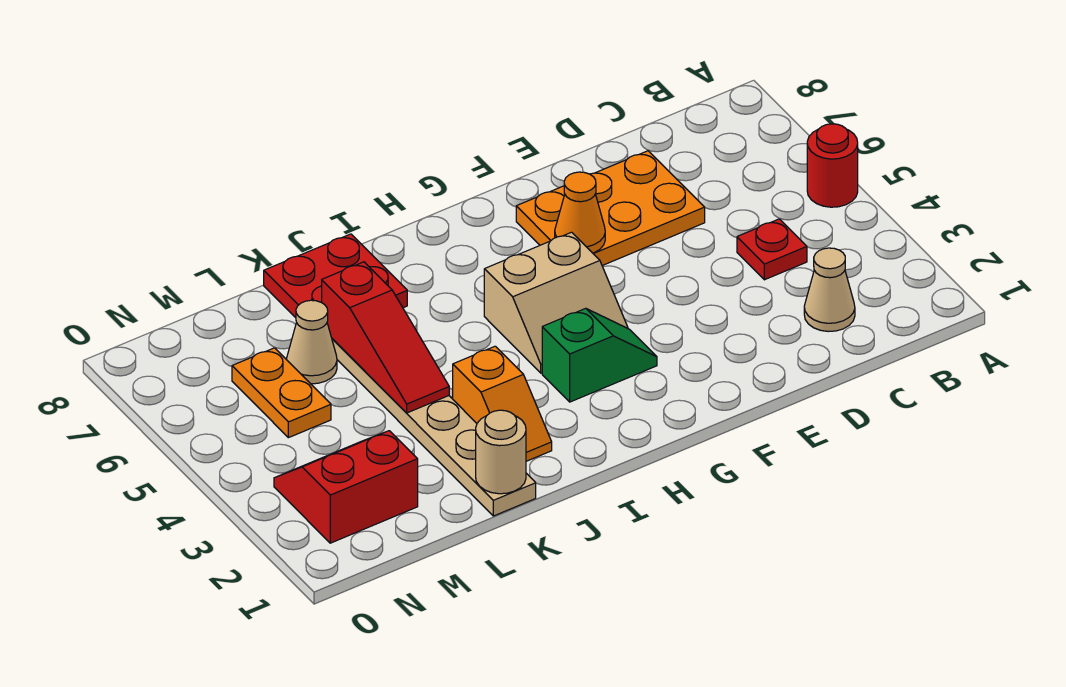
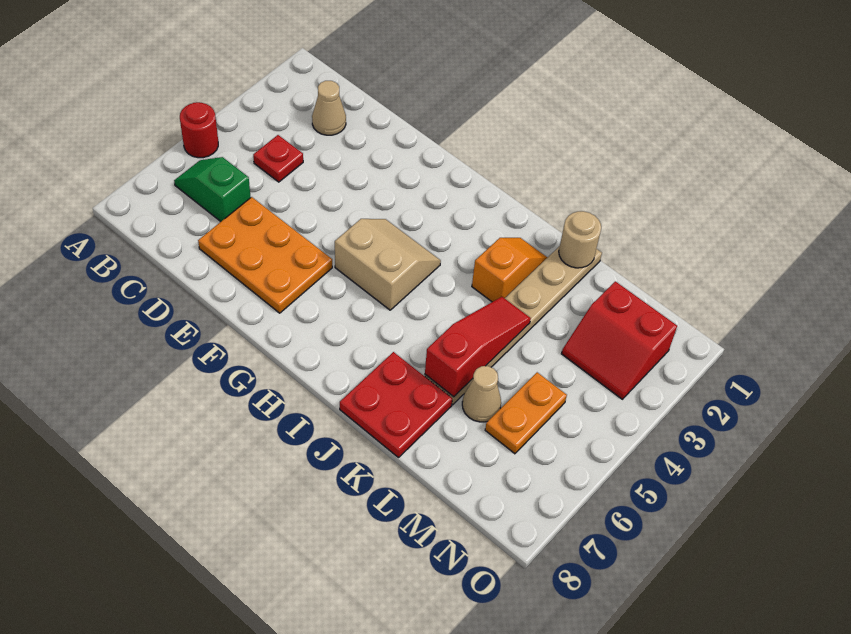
orange 1x1 cone [555,172,605,253] -> none
green 1x2 slope [542,308,657,402] -> green 1x2 slope moved to [174,157,251,221]

